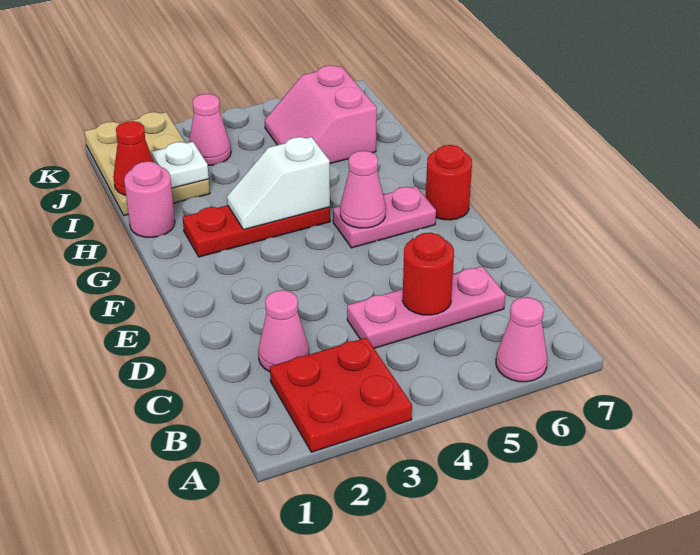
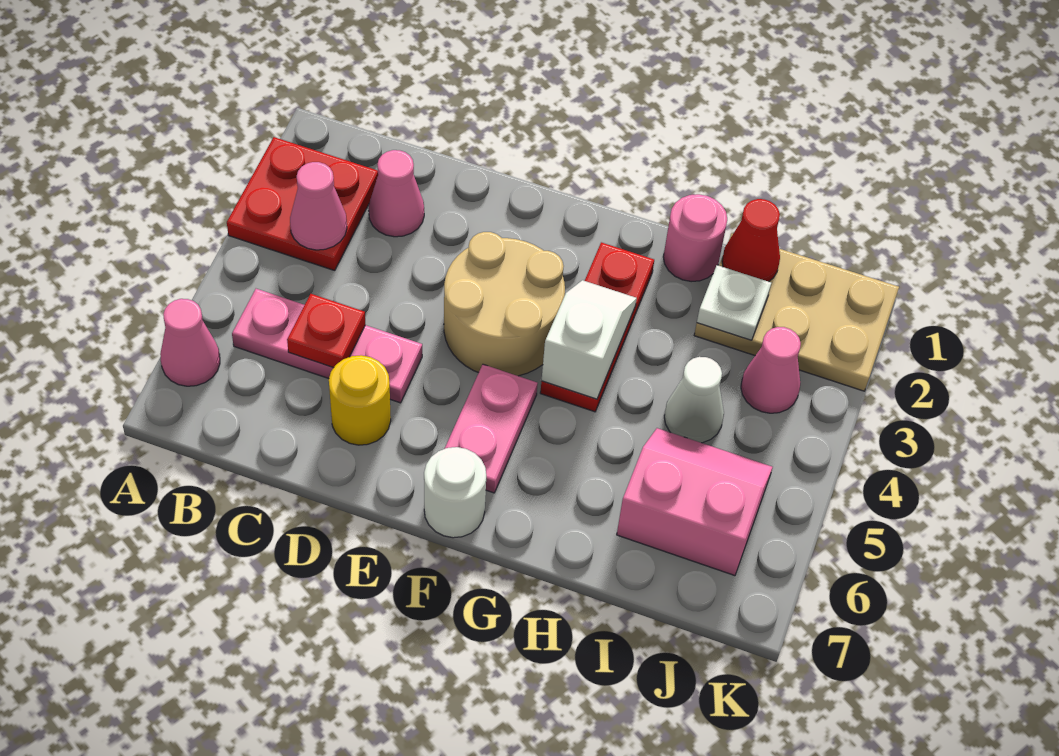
pink 1x3 plate [347,266,505,348] -> pink 1x3 plate turned to [232,289,422,403]
red 1x1 round brick [402,233,454,315] -> red 1x1 plate [287,294,365,368]
none -> yellow 1x1 round brick [329,355,391,445]
none -> tan 2x2 round brick [444,232,565,376]
pink 1x1 cone [340,151,386,228] -> pink 1x1 cone moved to [290,162,347,250]
red 1x1 round brick [426,145,472,220] -> white 1x1 round brick [424,447,486,538]
none -> white 1x1 cone [664,357,724,443]

